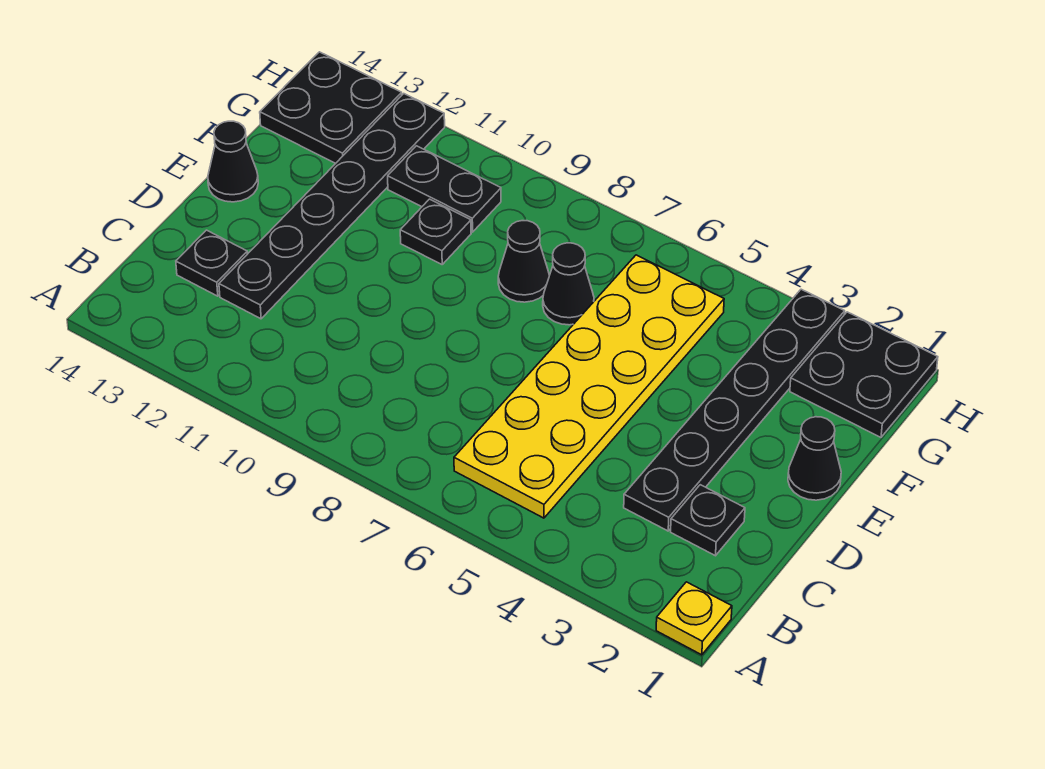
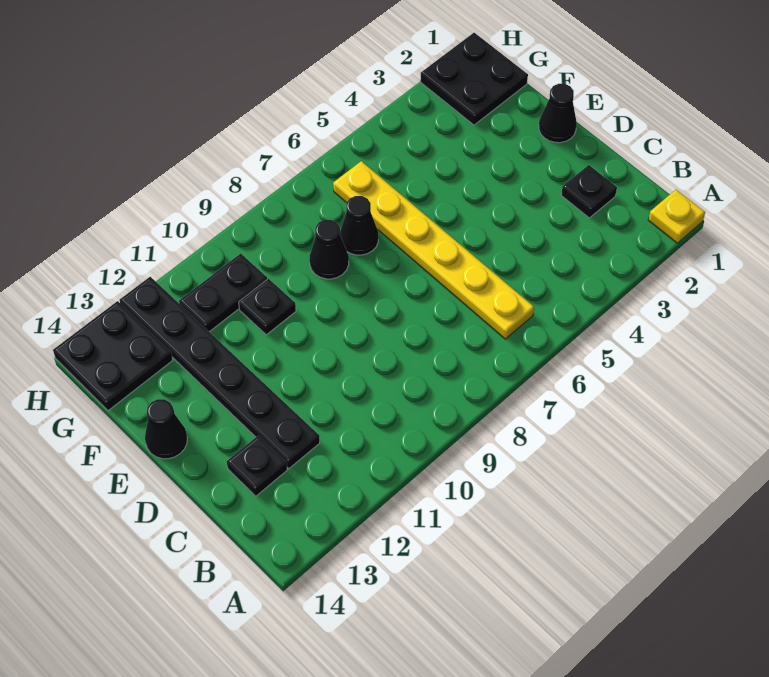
yellow 2x6 plate [454,255,724,518] -> yellow 1x6 plate [333,161,534,339]
black 1x6 plate [624,289,845,531] -> none

